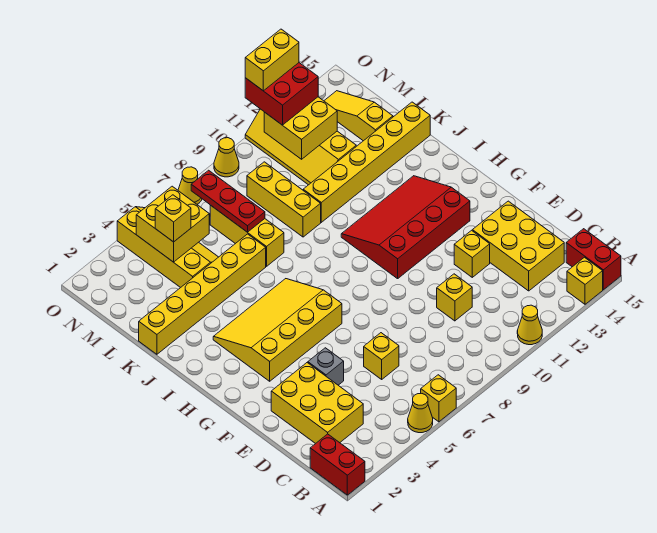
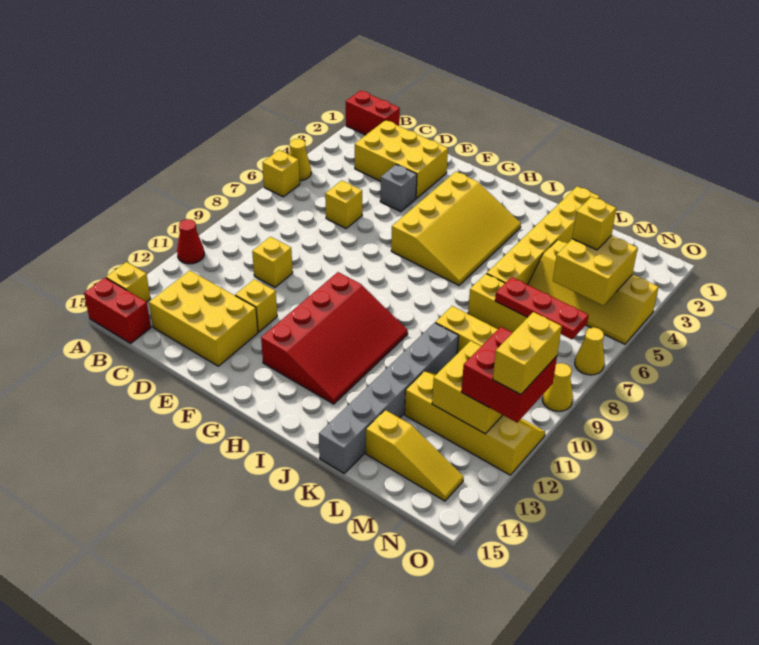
yellow 1x1 cone [517,305,542,345] -> red 1x1 cone [177,219,204,264]
yellow 1x6 brick [303,102,430,222] -> grey 1x6 brick [319,323,459,473]

